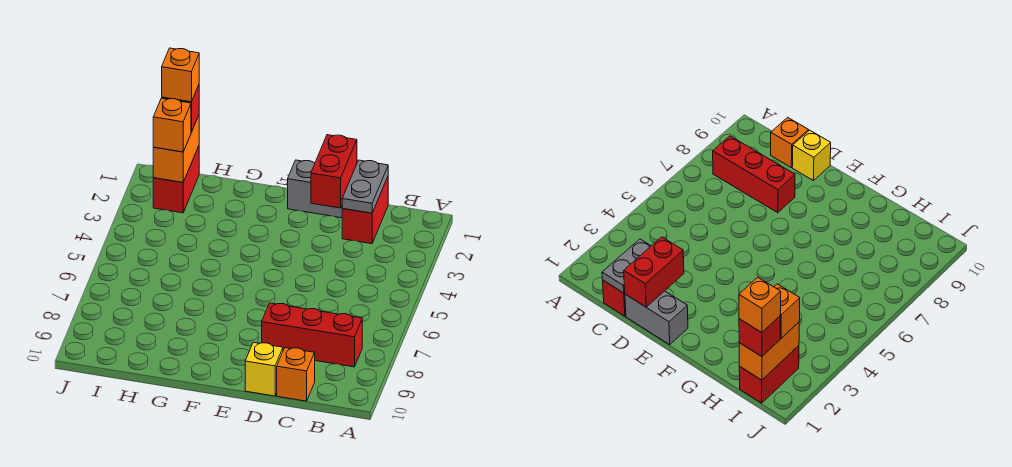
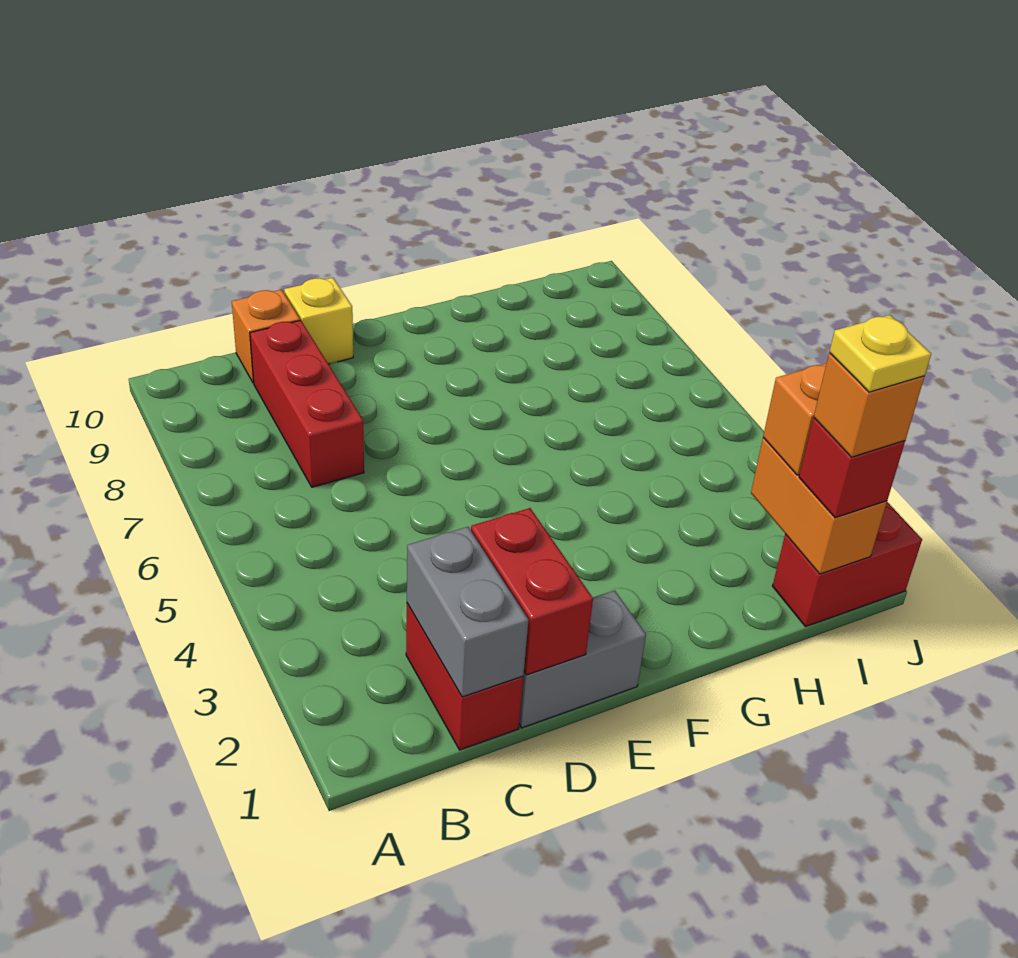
red 1x3 brick [262,303,362,367] -> red 1x3 brick turned to [250,320,364,487]
grey 1x2 plate [342,160,388,213] -> grey 1x2 brick [407,527,528,697]
red 1x2 brick [153,146,199,213] -> red 1x2 brick turned to [773,502,922,627]
none -> yellow 1x1 plate [829,315,931,392]

